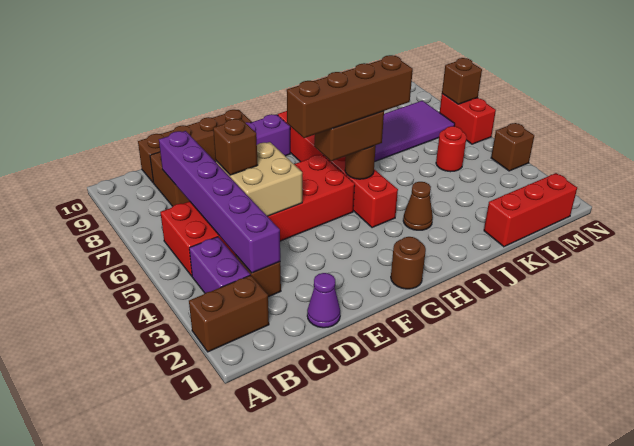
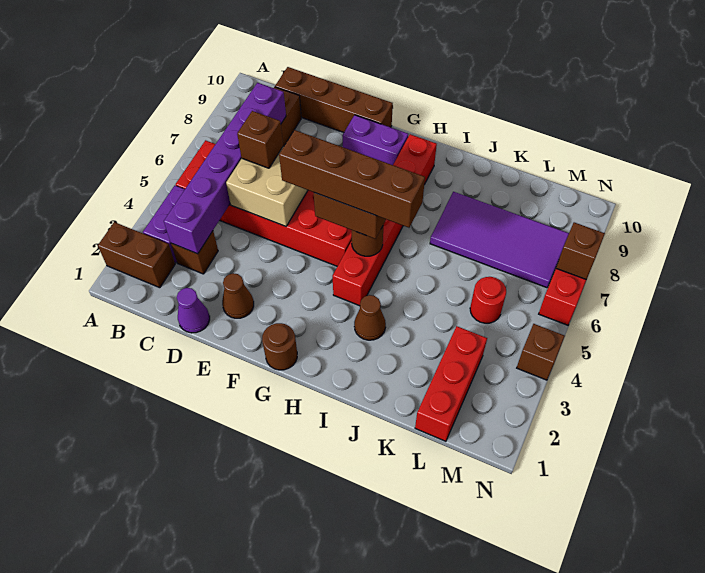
none -> brown 1x1 cone [222,273,254,318]
red 1x3 brick [484,173,577,247] -> red 1x3 brick turned to [415,326,487,441]

